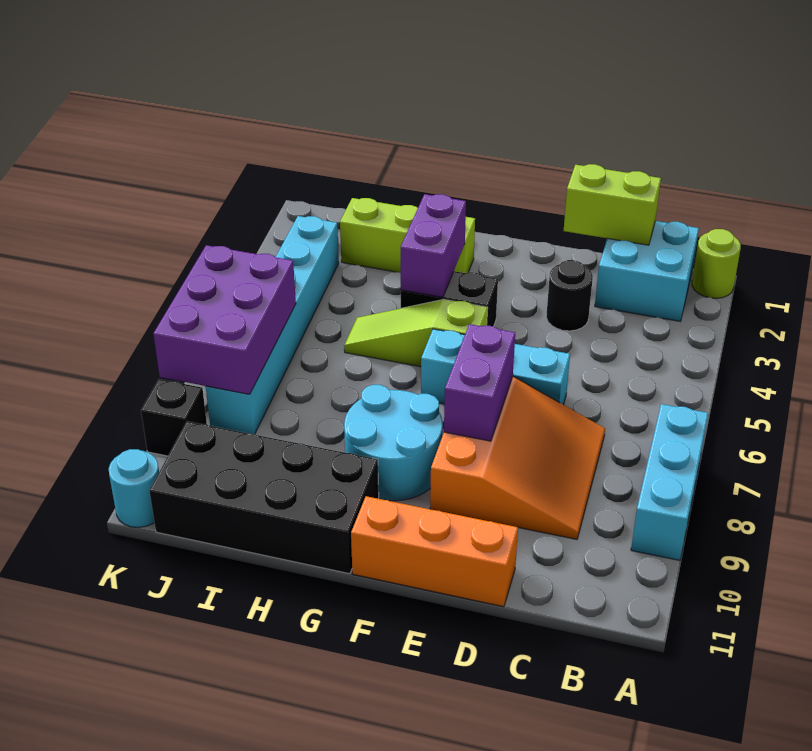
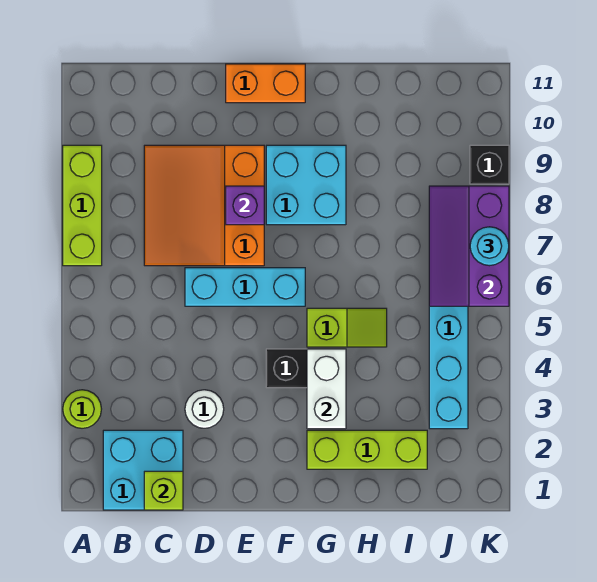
lime 1x1 round brick [692,229,741,298] -> lime 1x1 round brick moved to [63,390,101,428]
cyan 1x3 brick [631,404,708,560] -> lime 1x3 brick [63,145,102,266]
lime 1x2 brick [564,164,661,245] -> lime 1x1 brick [144,471,183,510]
black 1x1 round brick [546,260,593,331] -> white 1x1 round brick [185,390,224,428]
orange 1x3 brick [351,496,518,607] -> orange 1x2 brick [226,64,305,103]
purple 1x2 brick [444,324,515,441] -> purple 1x1 brick [226,186,264,225]
lime 1x3 slope [344,300,488,367] -> lime 1x2 slope [307,308,387,347]
cyan 2x2 round brick [344,385,443,501] -> cyan 2x2 brick [266,145,346,225]
purple 1x2 brick [401,194,466,297] -> white 1x2 brick [307,349,346,429]
black 2x4 brick [149,421,379,574] -> none
purple 2x3 brick [153,245,296,394] -> purple 2x3 slope [429,186,509,306]
cyan 1x1 round brick [109,449,159,527] -> cyan 1x1 round brick moved to [470,227,509,266]

